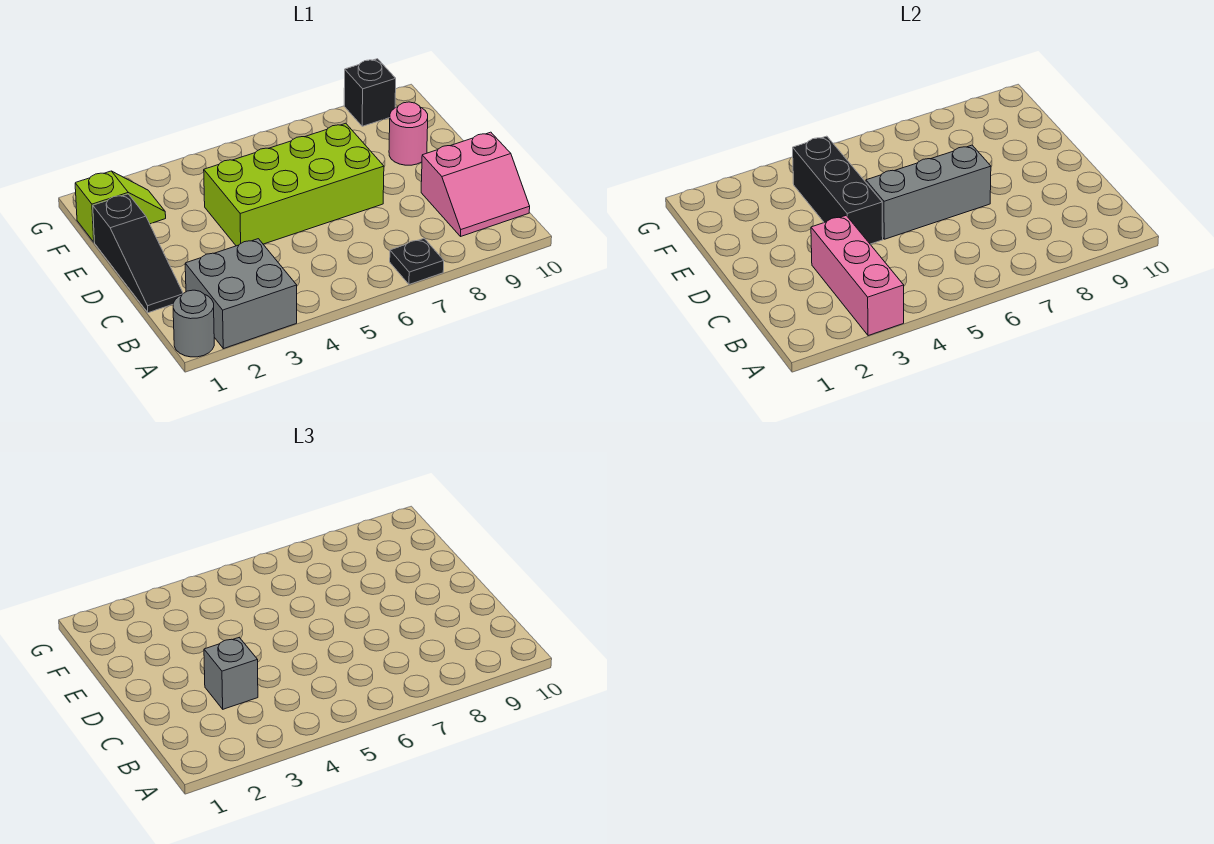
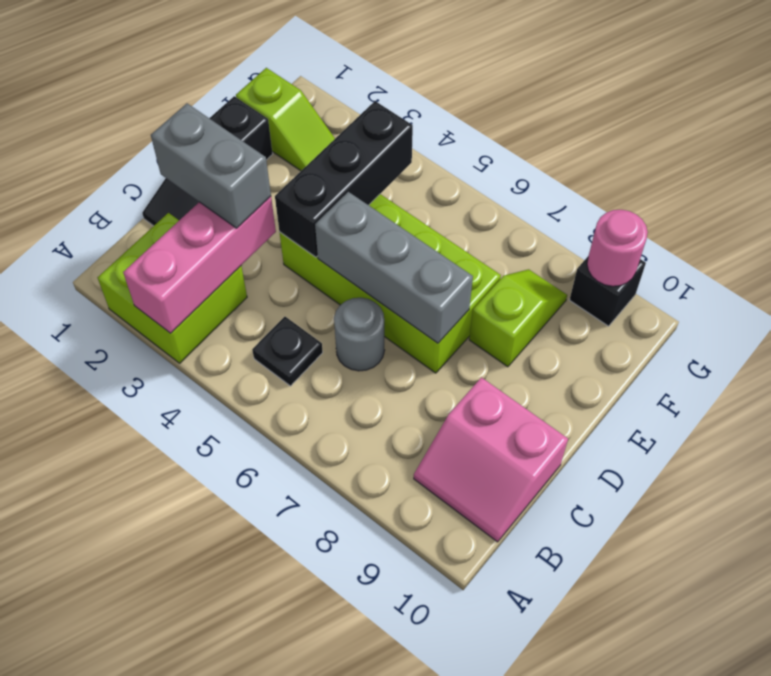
grey 1x1 round brick [173,290,214,357] -> grey 1x1 round brick moved to [334,298,385,371]
grey 2x2 brick [185,239,297,349] -> lime 2x2 brick [97,213,247,363]
black 1x1 plate [390,238,444,284] -> black 1x1 plate moved to [252,317,323,386]
grey 1x1 brick [204,638,258,709] -> grey 1x2 brick [151,103,271,228]
none -> lime 1x2 slope [469,269,567,367]
pink 1x1 round brick [389,102,428,165] -> pink 1x1 round brick moved to [587,210,648,286]

